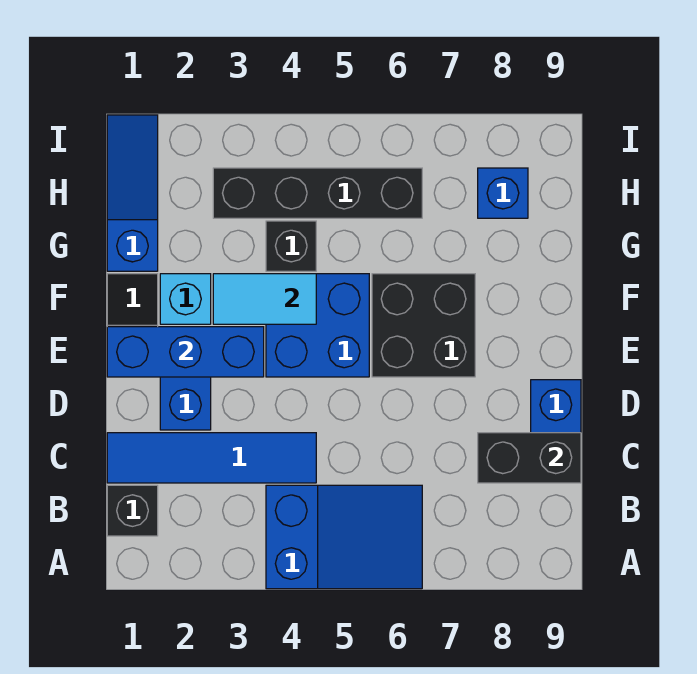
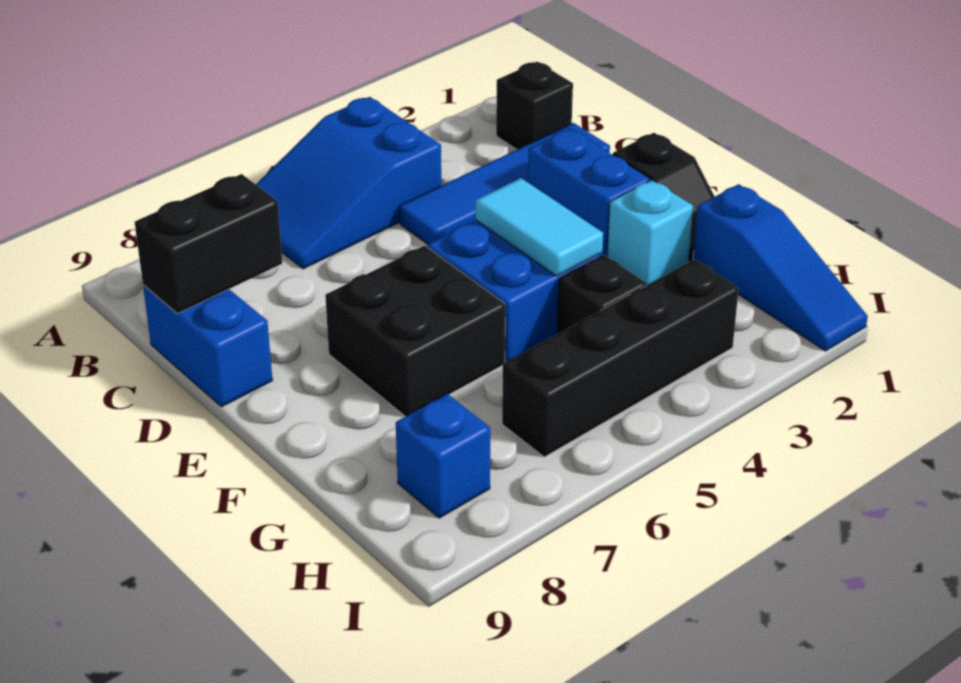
blue 1x3 brick [107,327,264,377] -> none
cyan 1x2 tile [213,274,316,324] -> cyan 1x2 tile turned to [476,178,603,276]

